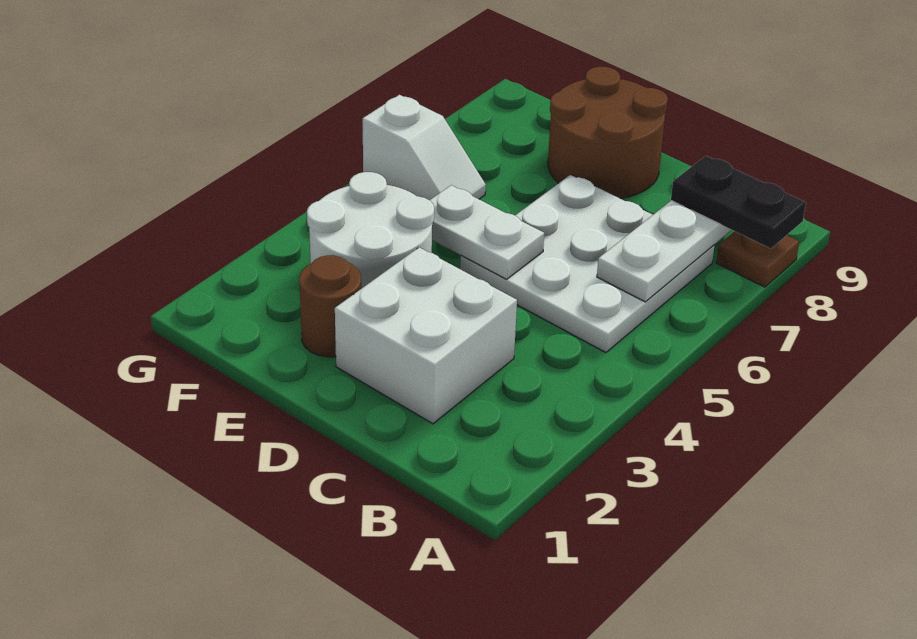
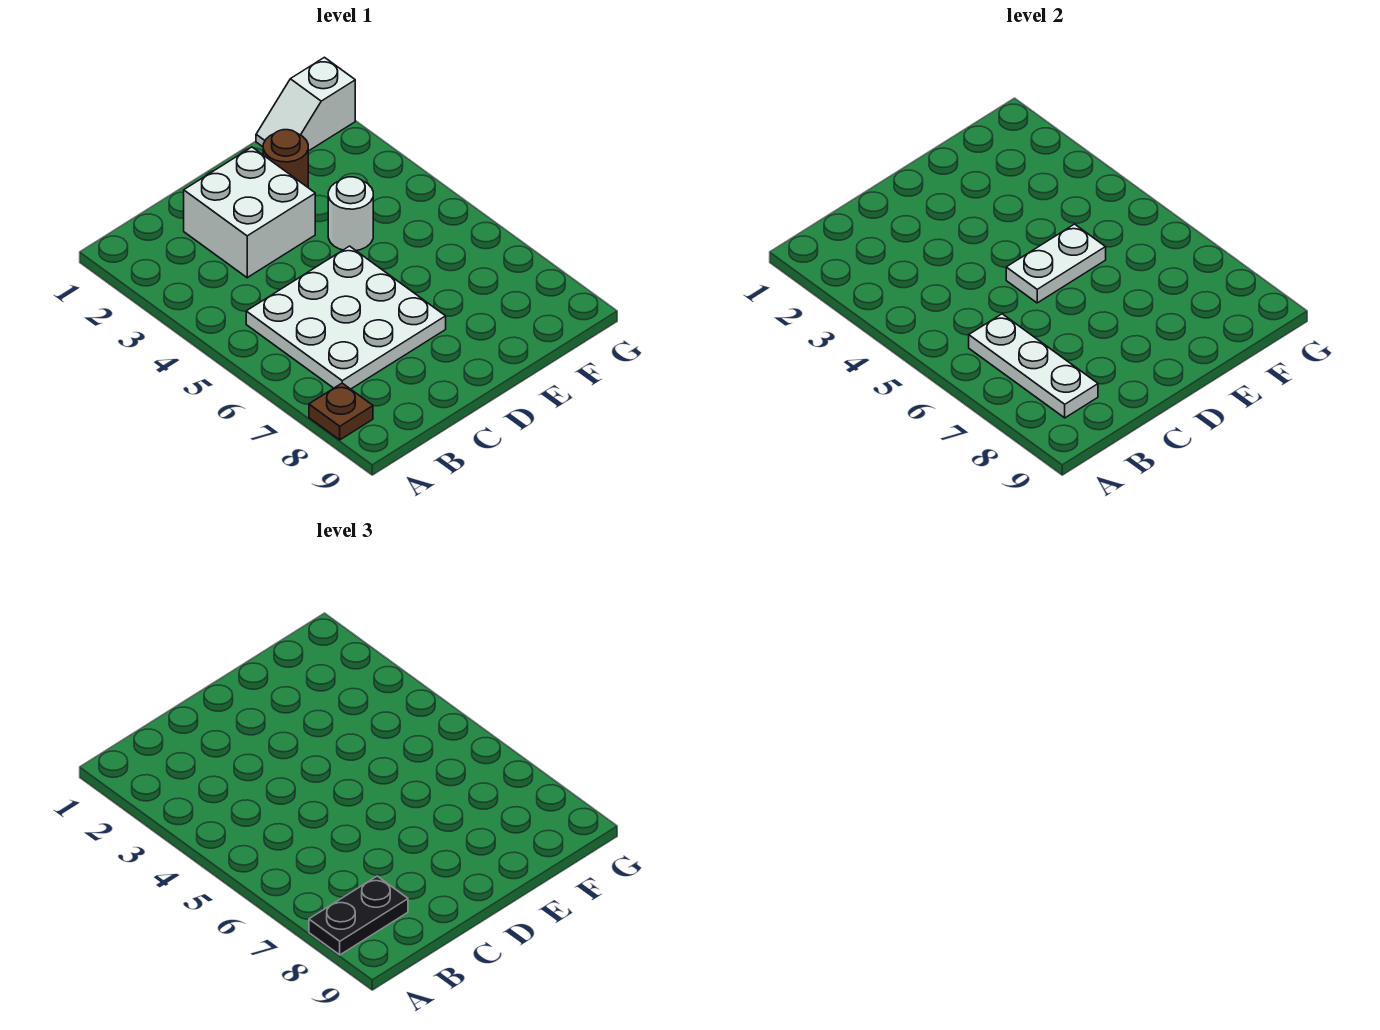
brown 2x2 round brick [548,67,668,198] -> none
white 2x2 round brick [307,172,434,289] -> white 1x1 round brick [328,177,373,251]
white 1x2 slope [363,95,486,200] -> white 1x2 slope moved to [256,57,355,151]

